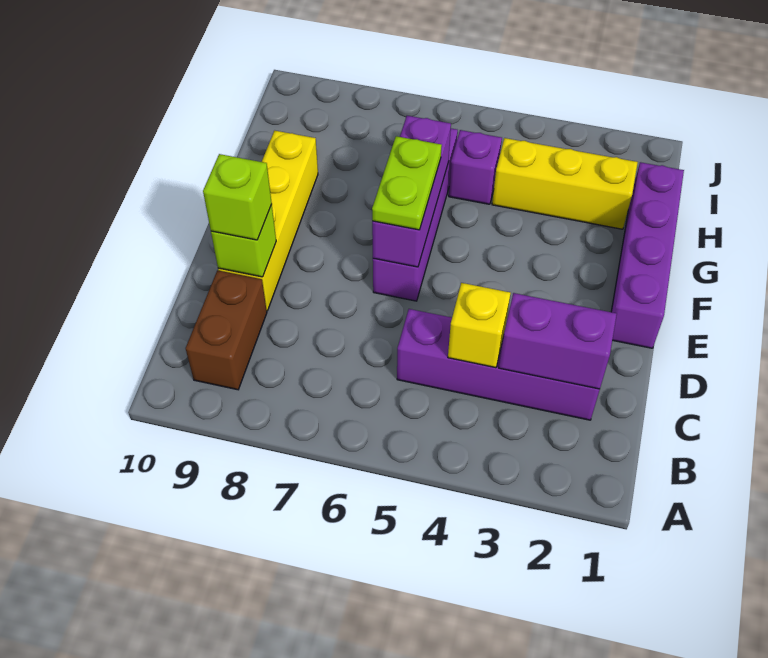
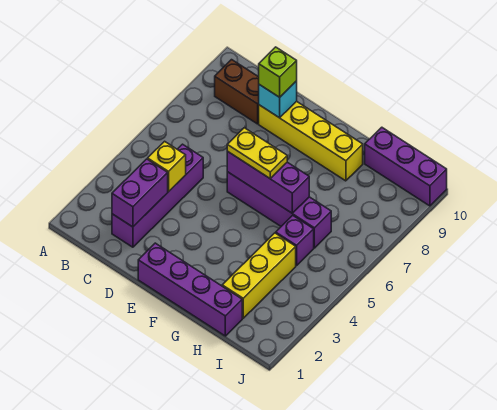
lime 1x1 brick [211,205,276,277] -> cyan 1x1 brick [259,81,297,118]
lime 1x2 plate [372,136,442,230] -> yellow 1x2 plate [227,128,287,178]
none -> purple 1x3 brick [365,127,447,206]

